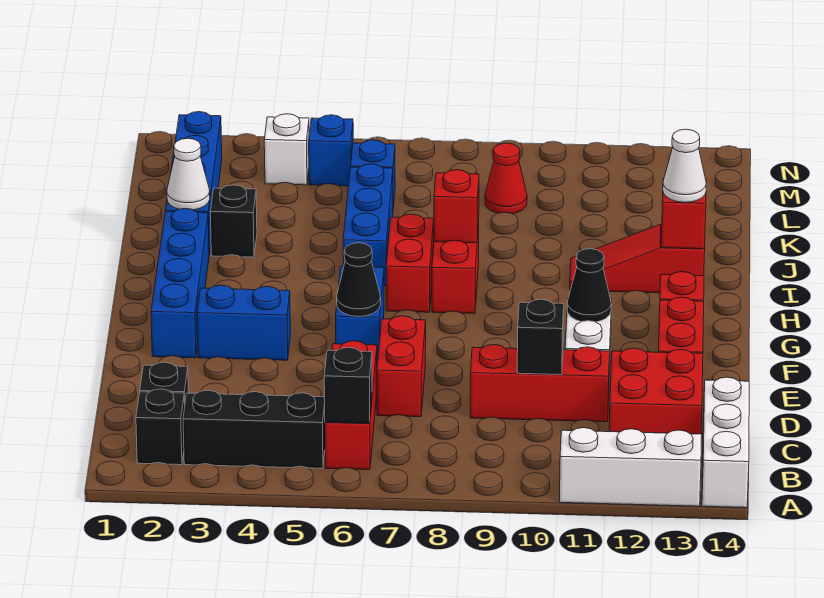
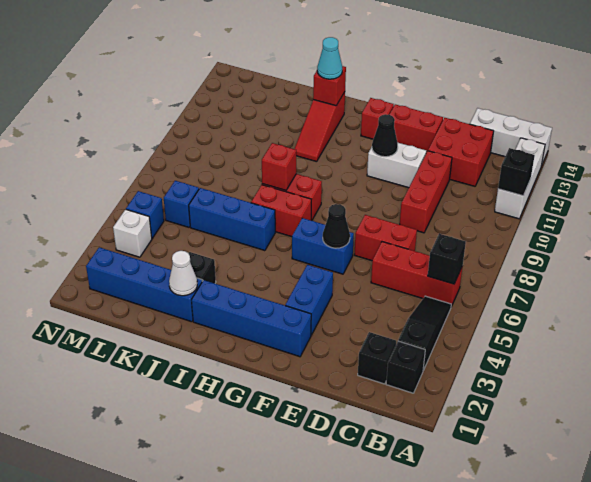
black 1x3 brick [183,390,325,468] -> black 1x3 slope [398,296,451,370]
black 1x1 brick [517,299,564,375] -> black 1x1 brick moved to [498,148,535,196]
white 1x1 cone [663,129,706,202] -> cyan 1x1 cone [317,37,342,79]
red 1x1 cone [485,143,527,214] -> none

